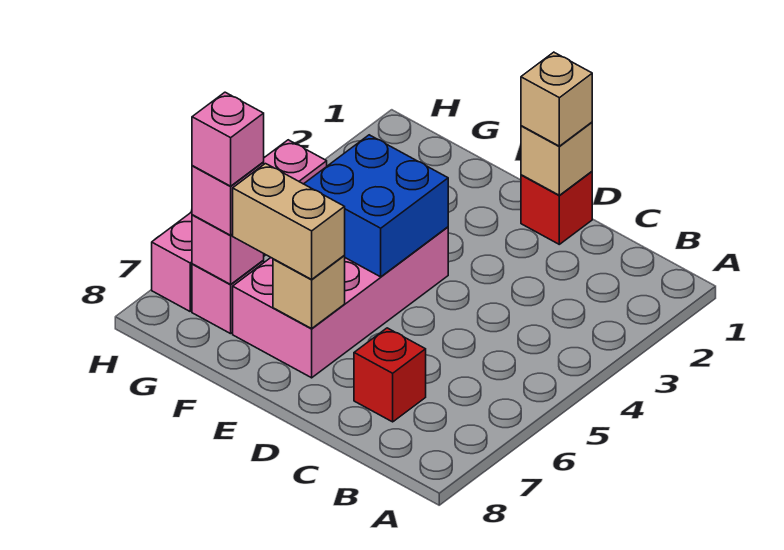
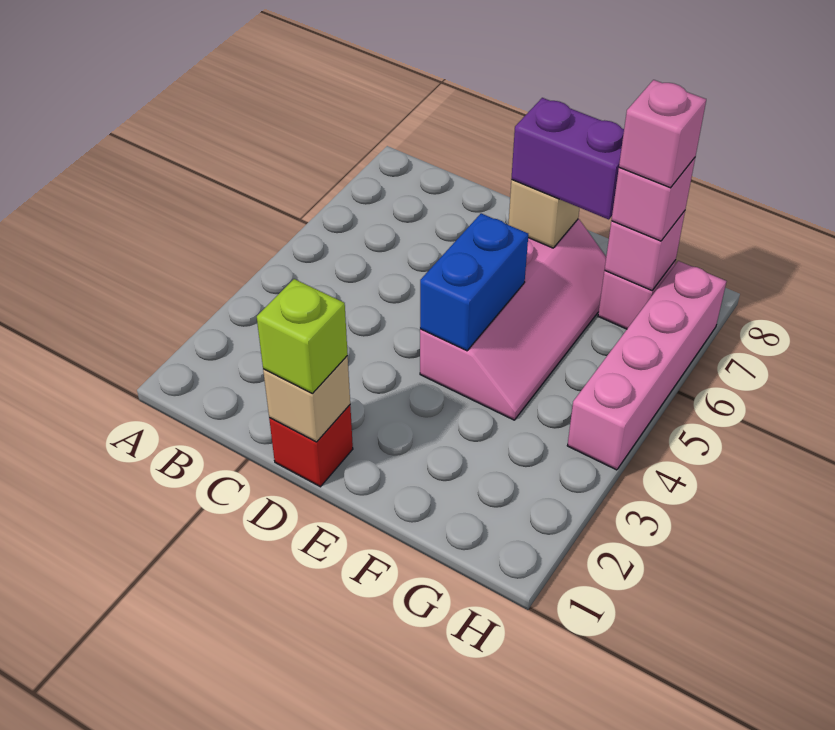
red 1x1 brick [354,328,426,422] -> none
tan 1x1 brick [521,52,592,146] -> lime 1x1 brick [257,279,348,393]
pink 2x4 brick [233,227,448,378] -> pink 2x4 slope [420,219,606,420]
blue 2x2 brick [304,135,448,277] -> blue 1x2 brick [420,213,528,351]
tan 1x2 brick [233,164,345,279] -> purple 1x2 brick [511,98,624,220]

